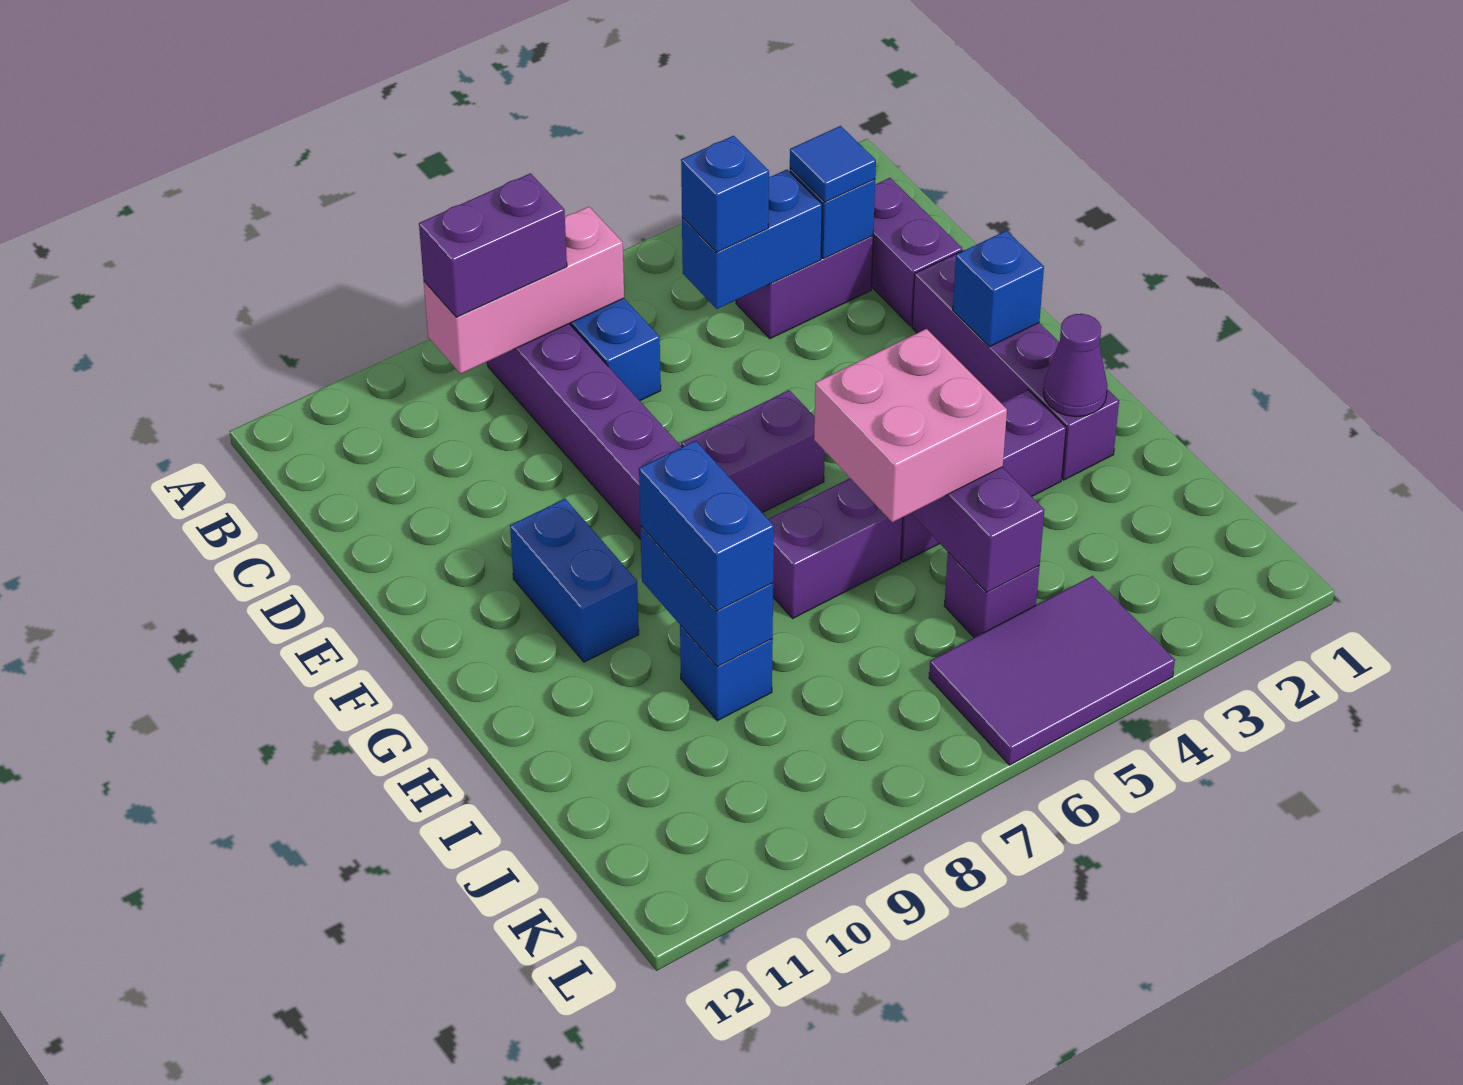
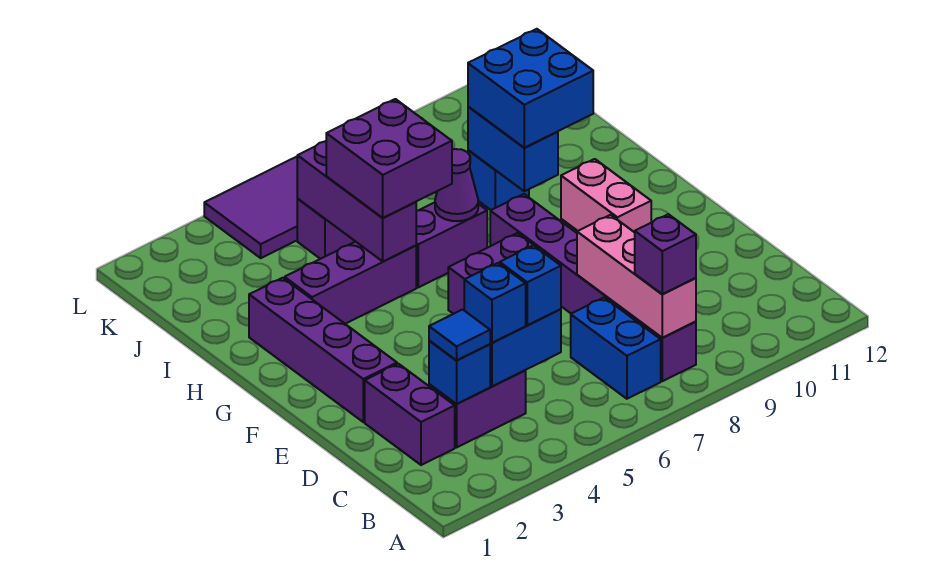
pink 1x3 brick [424,207,624,374] -> pink 1x3 brick turned to [577,215,696,338]
purple 1x2 brick [419,173,567,317] -> purple 1x1 brick [635,214,696,294]
blue 1x1 brick [953,231,1044,347] -> blue 1x1 brick moved to [464,263,526,343]
blue 1x2 brick [510,499,639,662] -> pink 1x2 brick [561,159,651,232]
purple 1x1 cone [1043,314,1107,417] -> purple 1x1 cone moved to [435,149,478,221]
pink 2x2 brick [814,329,1007,522] -> purple 2x2 brick [326,99,452,218]
blue 1x2 brick [639,441,774,611] -> blue 2x2 brick [468,29,593,148]

